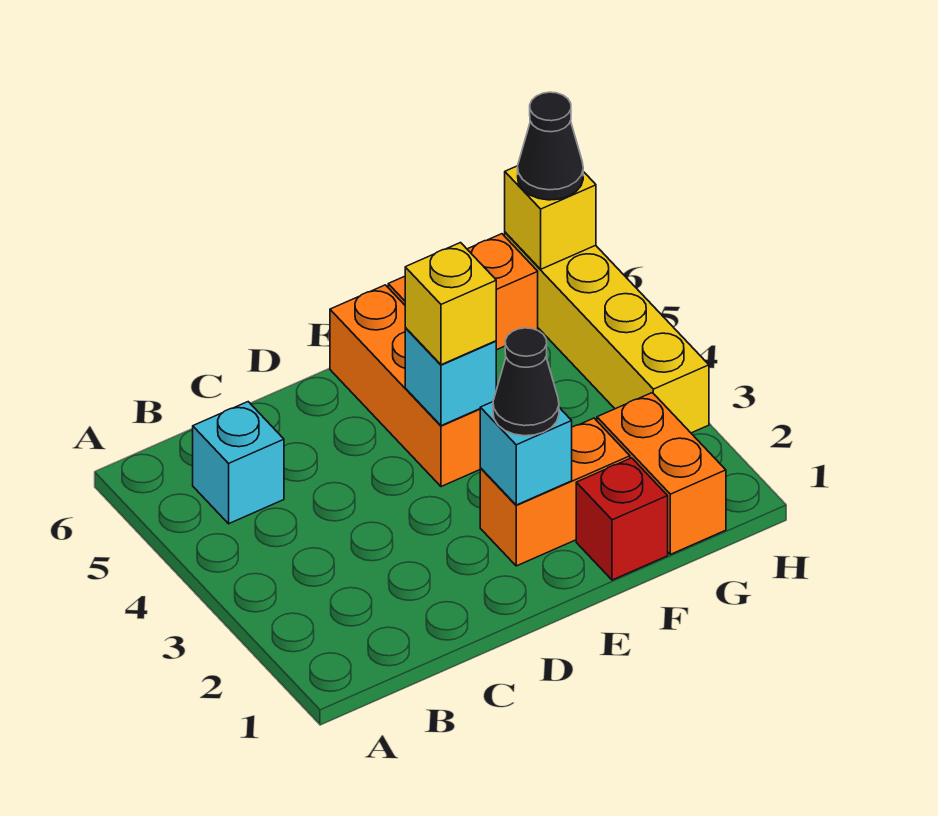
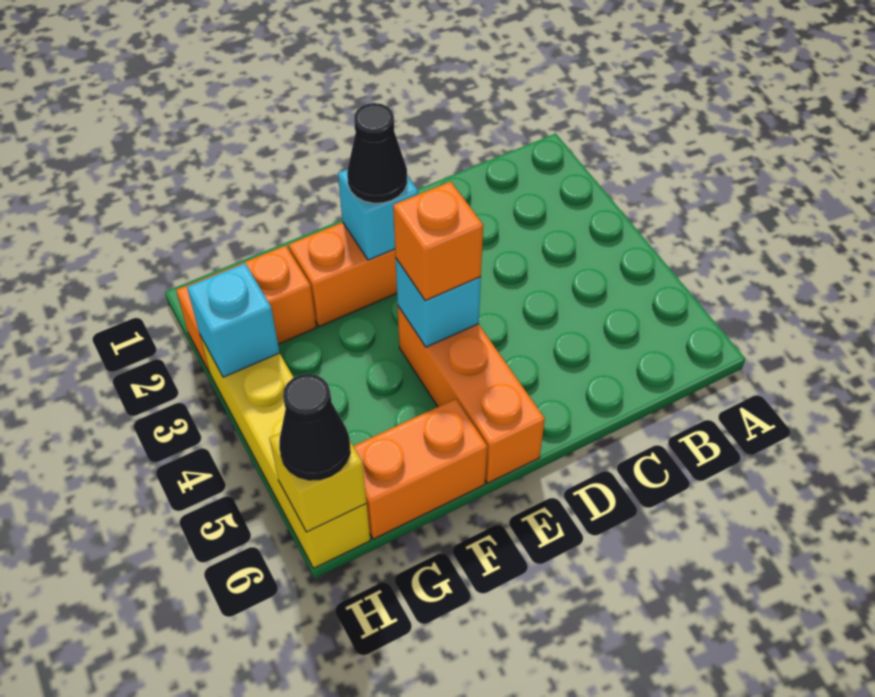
cyan 1x1 brick [193,402,284,524] -> cyan 1x1 brick moved to [187,263,280,377]
yellow 1x1 brick [405,243,496,365] -> orange 1x1 brick [393,181,483,300]
red 1x1 brick [576,458,668,580] -> none
orange 1x2 brick [597,393,726,554] -> orange 1x2 brick turned to [176,245,316,373]

